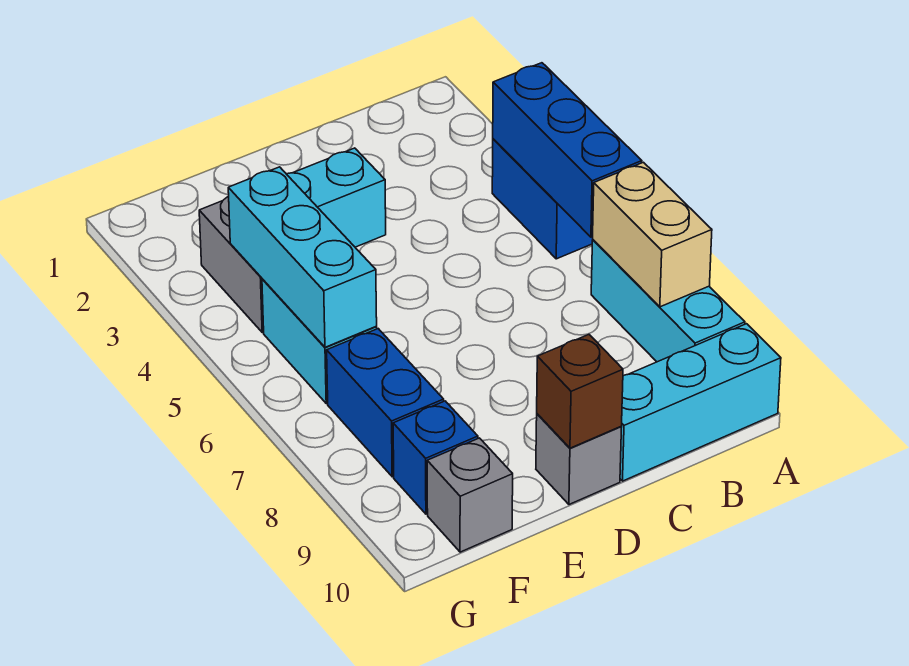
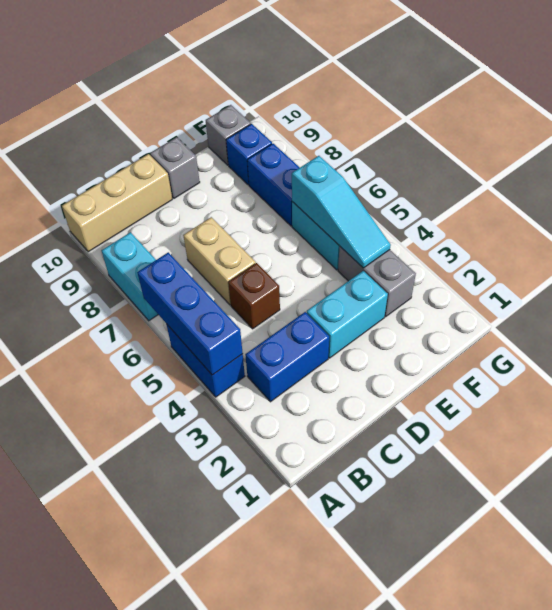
cyan 1x3 brick [591,240,745,362] -> cyan 1x2 brick [101,232,158,321]
tan 1x2 brick [593,162,712,307] -> tan 1x2 brick moved to [183,217,256,305]
cyan 1x3 brick [620,324,781,481] -> tan 1x3 brick [62,154,172,252]
none -> blue 1x2 brick [245,312,329,402]
brown 1x1 brick [537,335,623,448] -> brown 1x1 brick moved to [228,263,280,329]
cyan 1x3 brick [228,167,377,347] -> cyan 1x3 slope [292,156,391,268]

